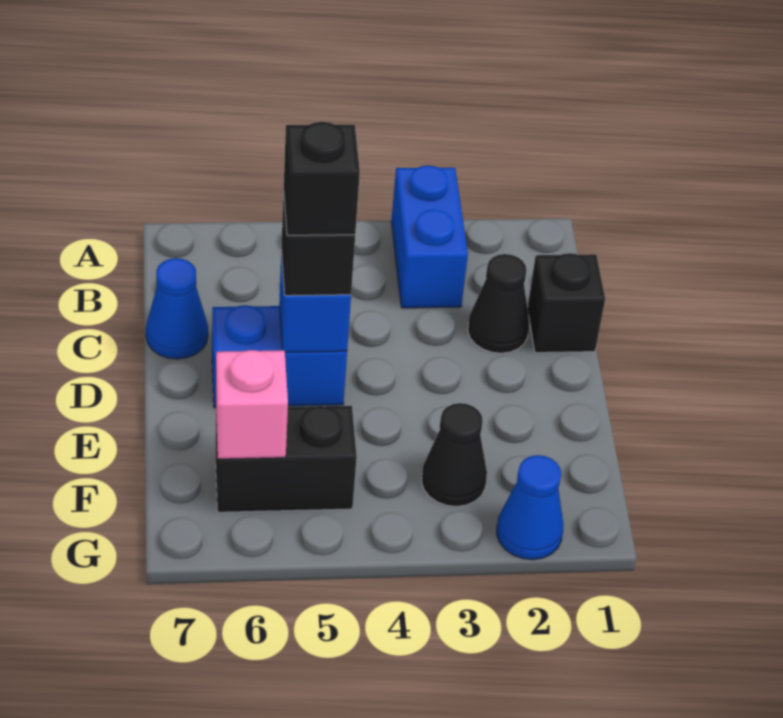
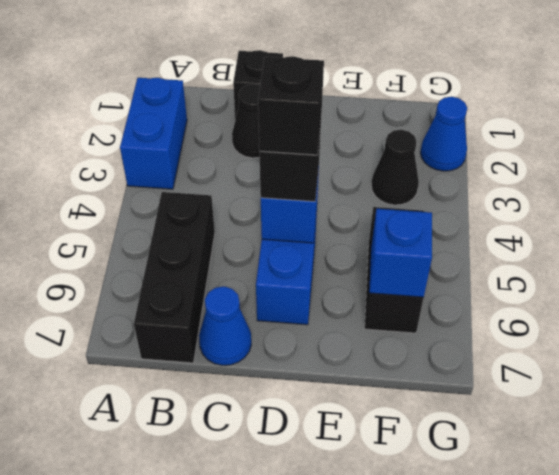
blue 1x2 brick [391,165,468,308] -> blue 1x2 brick turned to [120,78,187,189]
none -> black 1x3 brick [134,192,215,363]
pink 1x1 brick [216,350,288,459] -> blue 1x1 brick [369,209,432,297]

